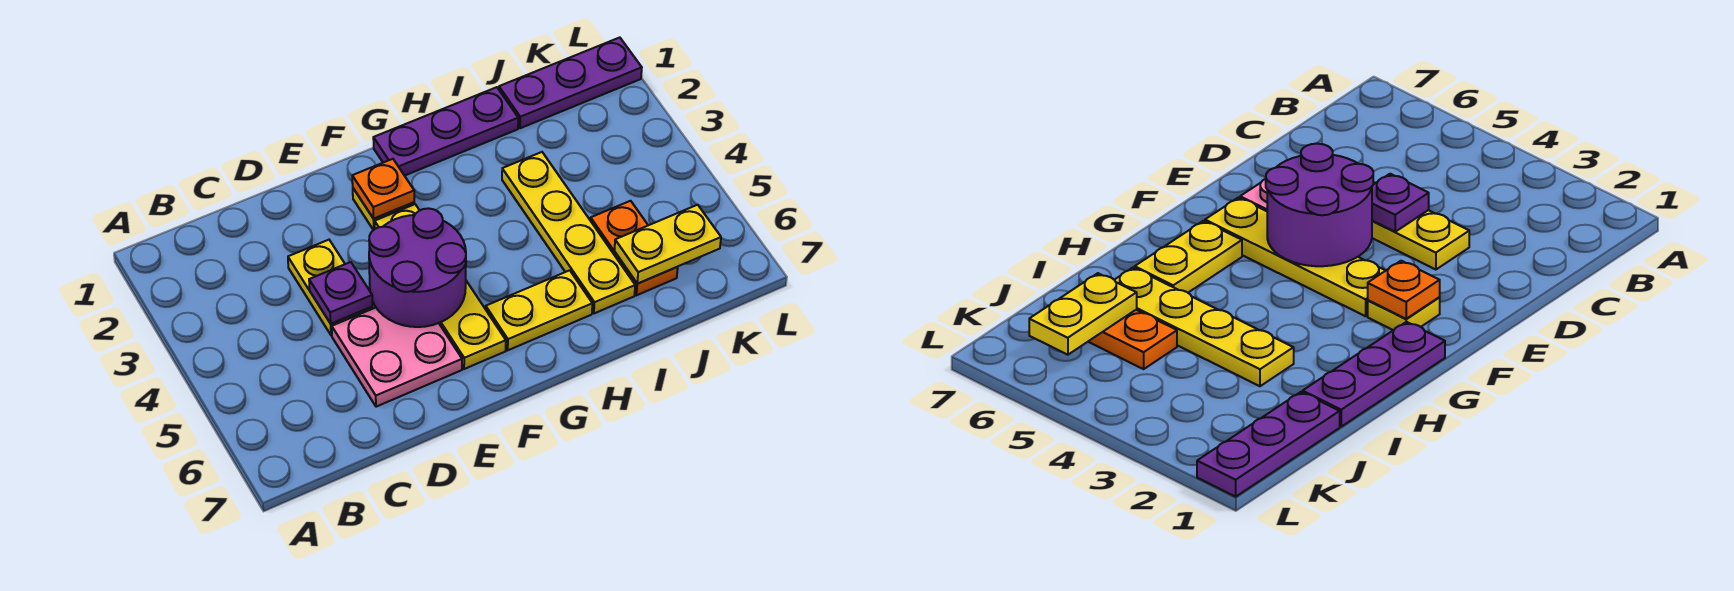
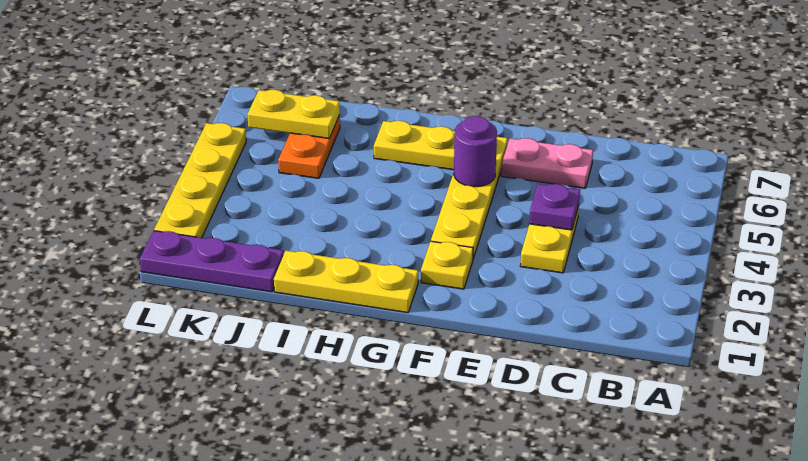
pink 2x2 plate [332,308,462,407] -> pink 1x2 plate [501,138,593,188]
purple 2x2 round brick [369,208,466,327] -> purple 1x1 round brick [454,116,497,187]
orange 1x1 plate [352,159,414,219] -> none
purple 1x3 plate [373,87,518,176] -> yellow 1x3 plate [274,251,418,313]
yellow 1x4 plate [502,152,635,313] -> yellow 1x4 plate moved to [154,123,246,238]

